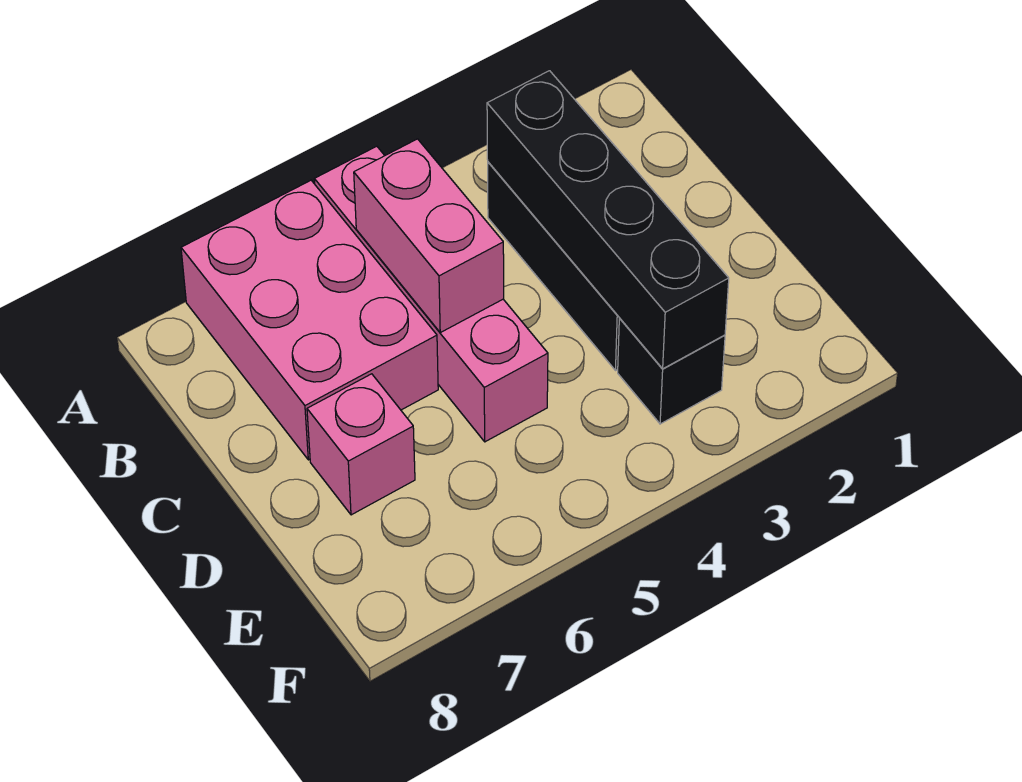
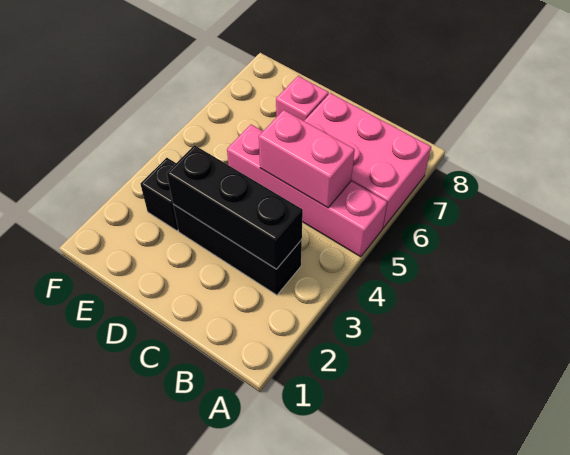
black 1x4 brick [487,71,729,369] -> black 1x3 brick [167,145,303,269]

